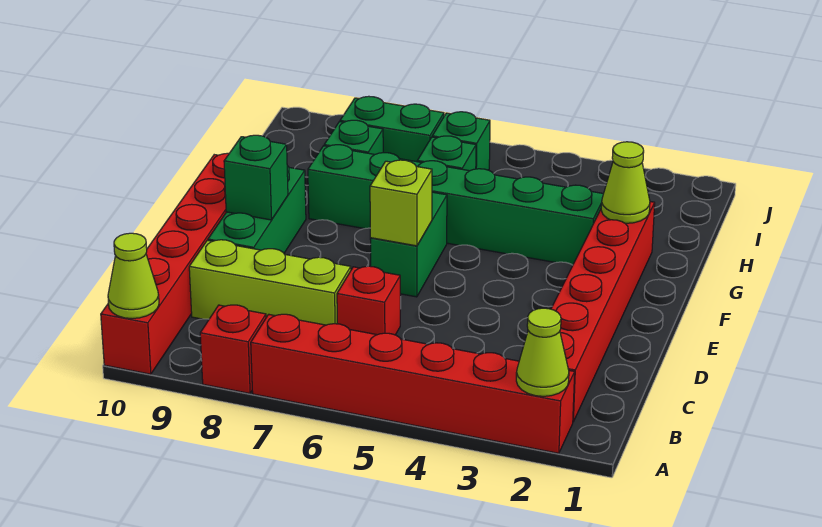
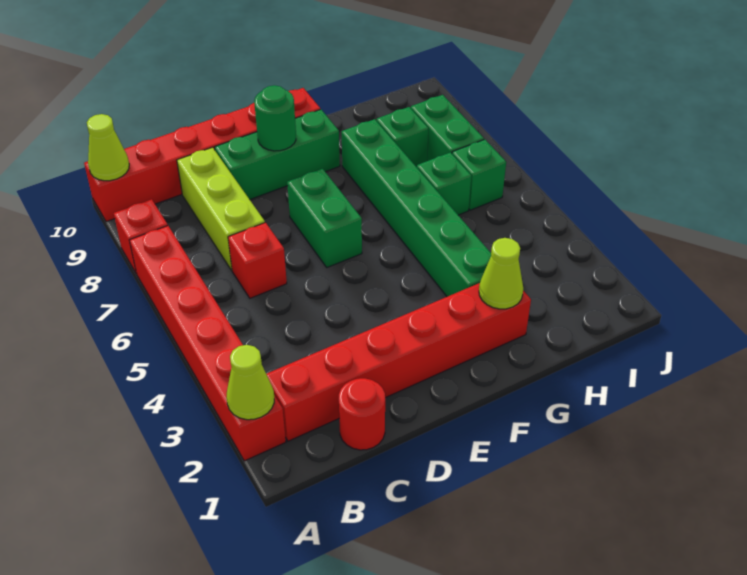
none -> red 1x1 round brick [339,378,385,450]
green 1x2 brick [370,192,447,297] -> green 1x2 brick turned to [287,169,362,267]
lime 1x1 brick [370,160,432,246] -> none
green 1x1 brick [224,135,288,220] -> green 1x1 round brick [254,85,296,151]

